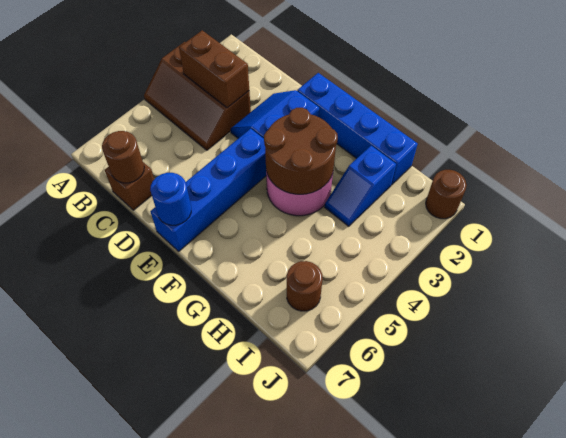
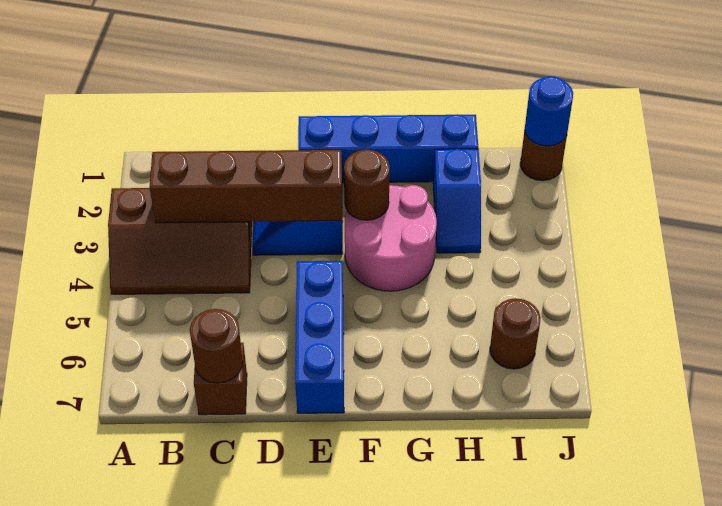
brown 1x2 brick [179,30,249,108] -> brown 1x4 brick [150,150,342,223]
blue 1x4 brick [150,129,266,251] -> blue 1x3 brick [295,261,344,413]
blue 1x1 round brick [150,173,191,225] -> blue 1x1 round brick moved to [525,76,573,146]
brown 2x2 round brick [264,108,338,194] -> brown 1x1 round brick [344,150,390,220]

